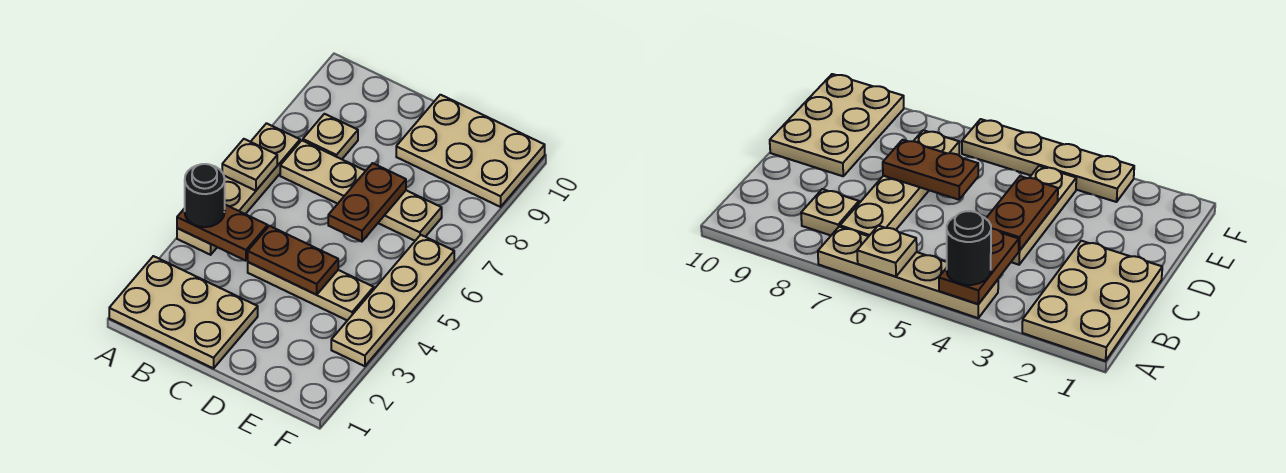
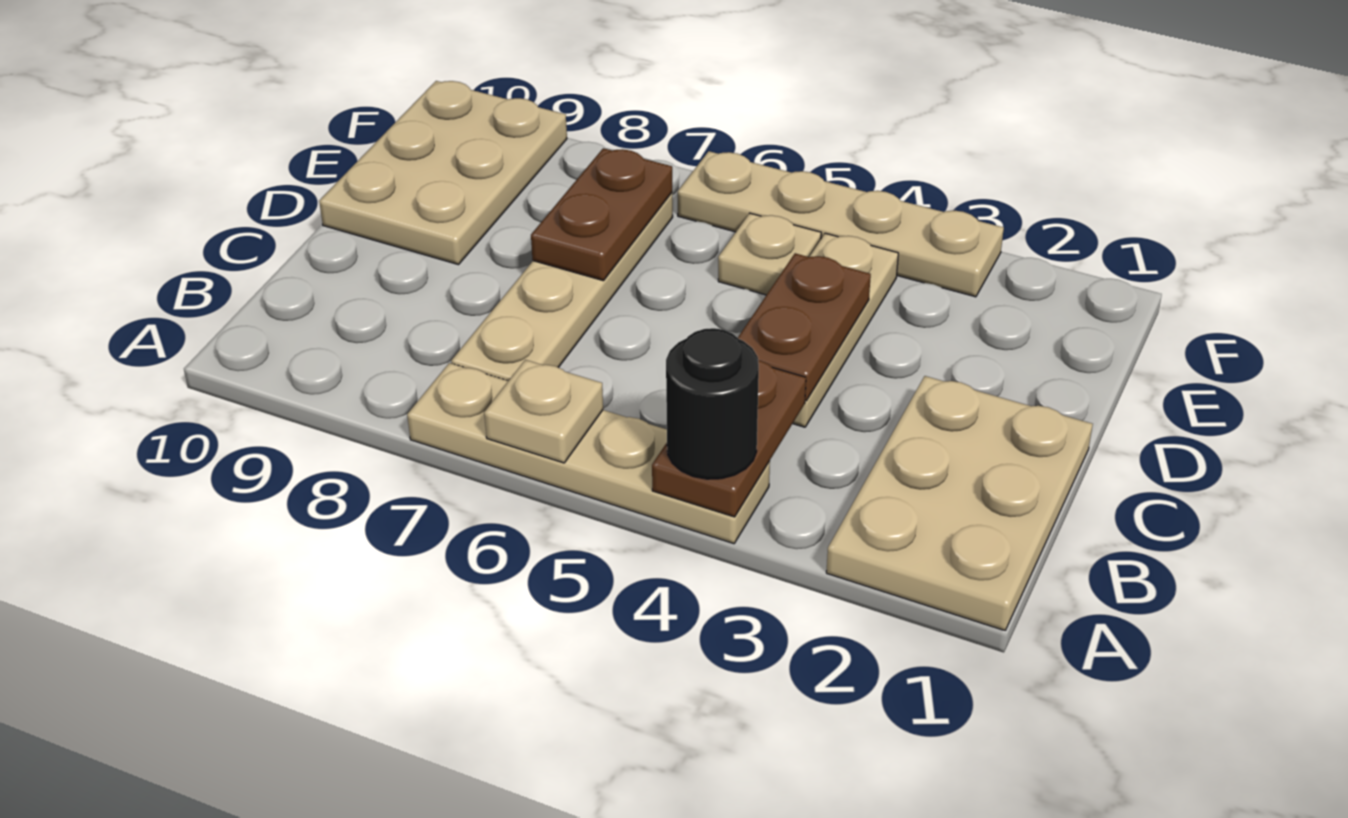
tan 1x1 plate [303,114,358,159] -> tan 1x1 plate moved to [718,213,821,295]
brown 1x2 plate [328,163,406,242] -> brown 1x2 plate turned to [531,148,672,281]

